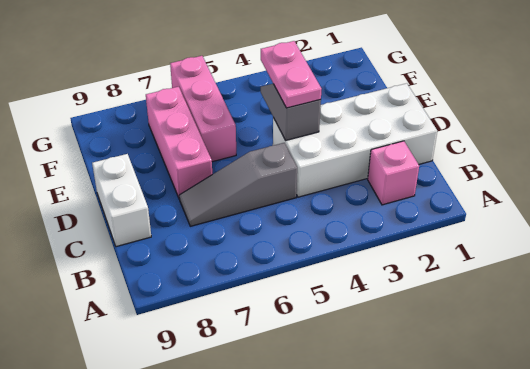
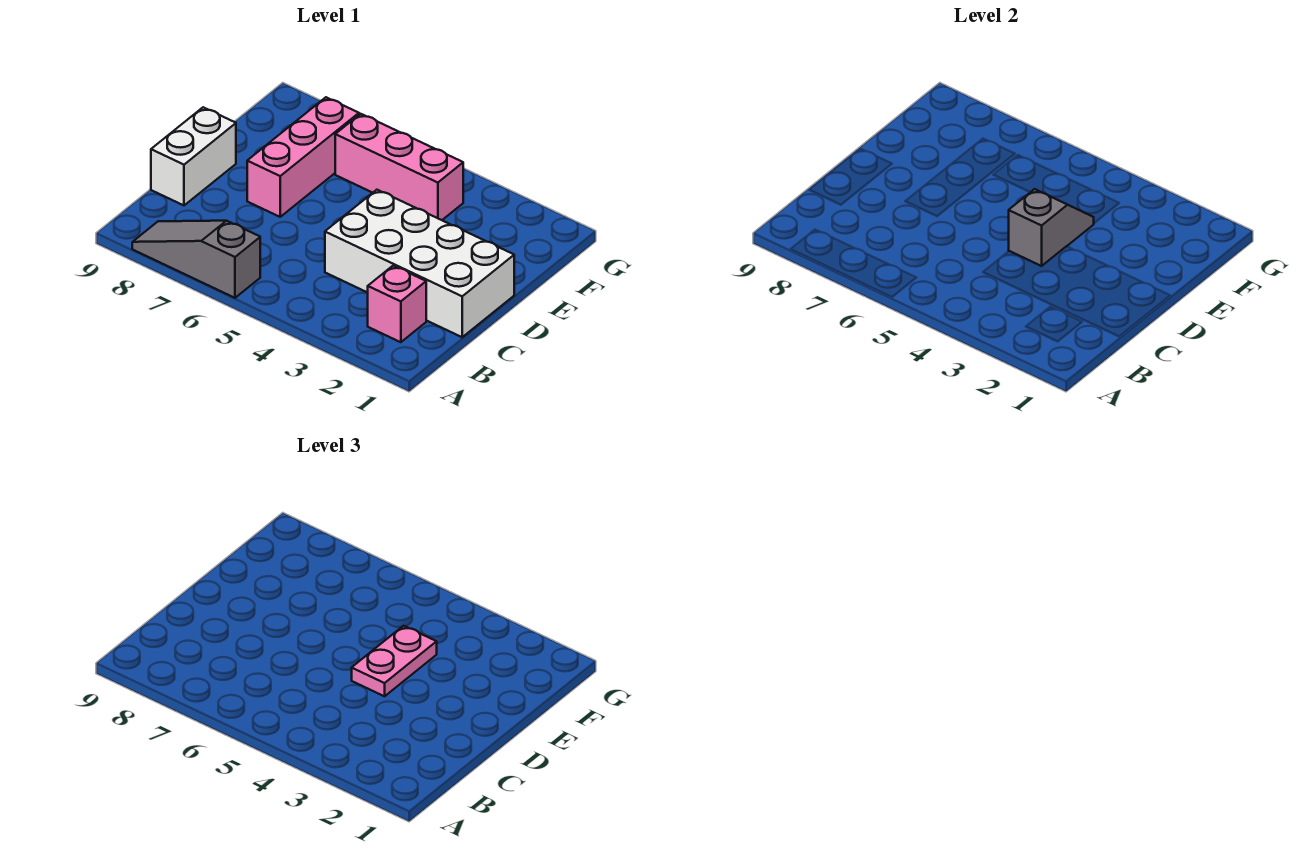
grey 1x3 slope [179,143,297,226] -> grey 1x3 slope moved to [132,221,260,298]
pink 1x3 brick [170,56,236,162] -> pink 1x3 brick turned to [335,114,463,220]

